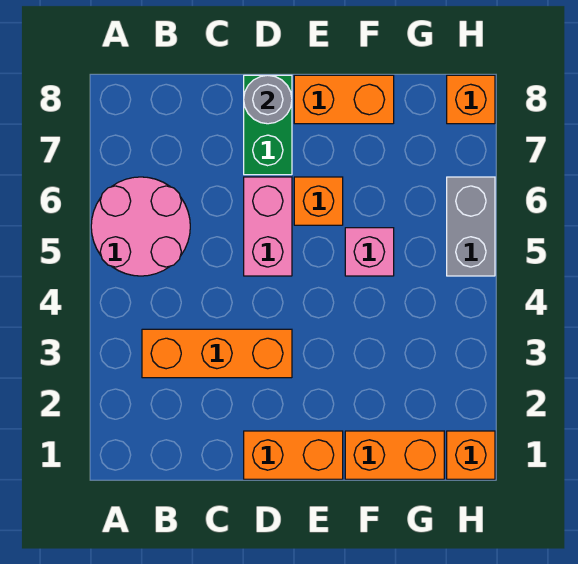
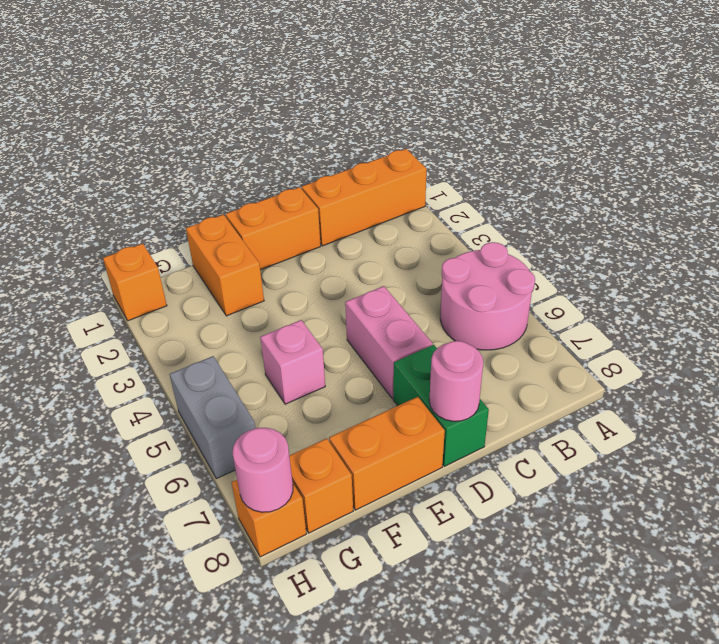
orange 1x3 brick [142,329,292,378] -> orange 1x3 brick moved to [302,149,427,246]
grey 1x1 round brick [244,75,292,124] -> pink 1x1 round brick [429,341,483,421]
orange 1x1 brick [294,177,343,225] -> orange 1x1 brick moved to [289,438,353,533]
orange 1x2 brick [345,431,444,479] -> orange 1x2 brick turned to [186,215,264,316]
none -> pink 1x1 round brick [233,428,293,512]

